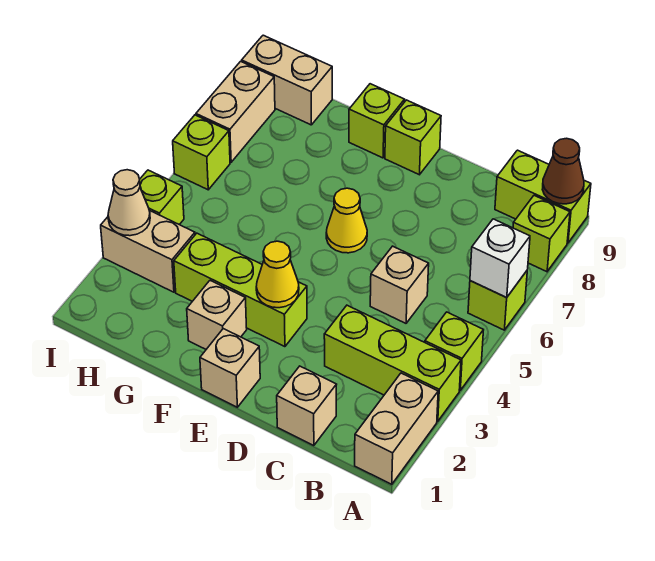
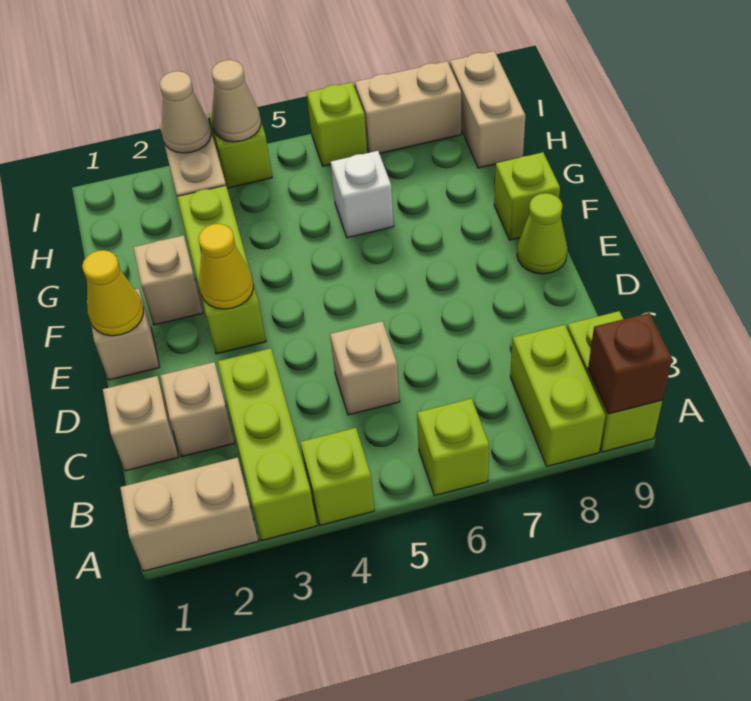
white 1x1 brick [470,219,530,297] -> white 1x1 brick moved to [331,151,394,238]
lime 1x1 brick [513,196,570,272] -> lime 1x2 brick [510,325,605,466]
brown 1x1 cone [542,138,584,204] -> brown 1x1 brick [588,313,672,414]
none -> tan 1x1 brick [160,362,235,457]
yellow 1x1 cone [326,188,367,253] -> yellow 1x1 cone moved to [82,250,143,336]
lime 1x1 brick [385,100,441,175] -> lime 1x1 cone [517,193,568,274]
none -> tan 1x1 cone [212,60,261,142]

